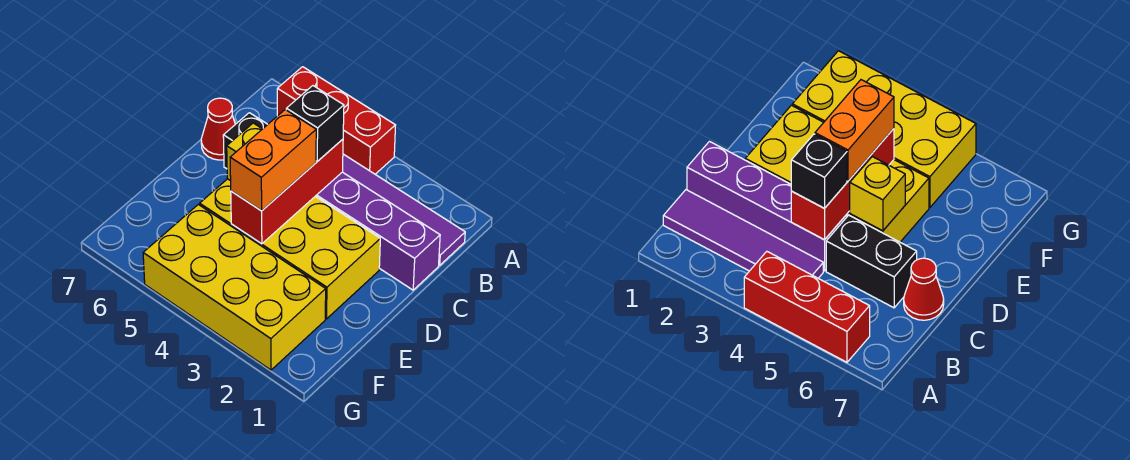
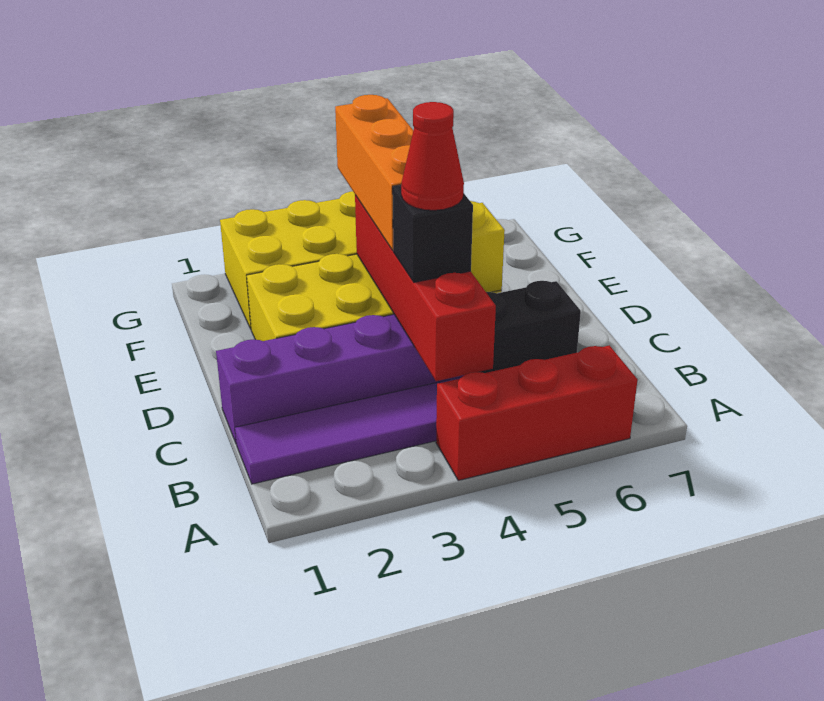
red 1x3 brick [231,139,343,244] -> red 1x4 brick [355,195,496,381]
red 1x1 cone [201,98,235,160] -> red 1x1 cone moved to [401,102,464,210]
orange 1x2 brick [230,110,316,211] -> orange 1x3 brick [335,95,413,250]

